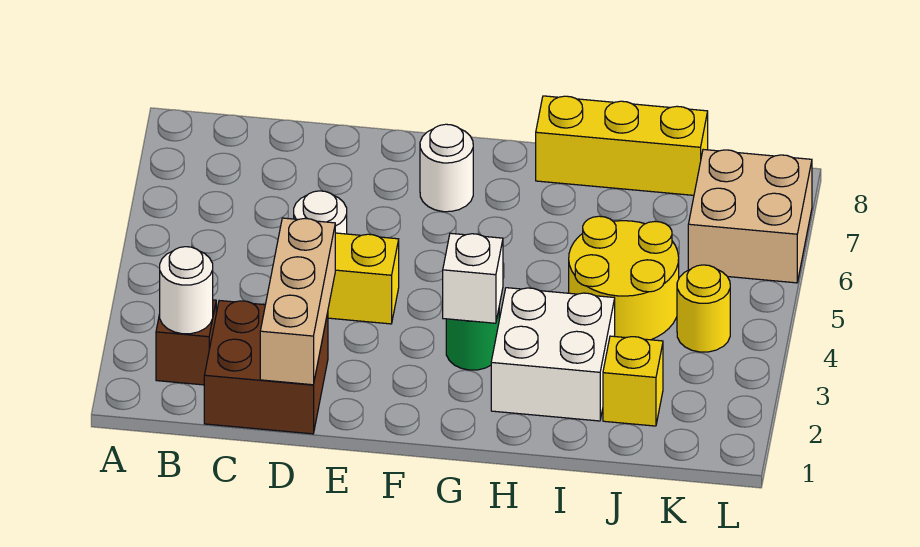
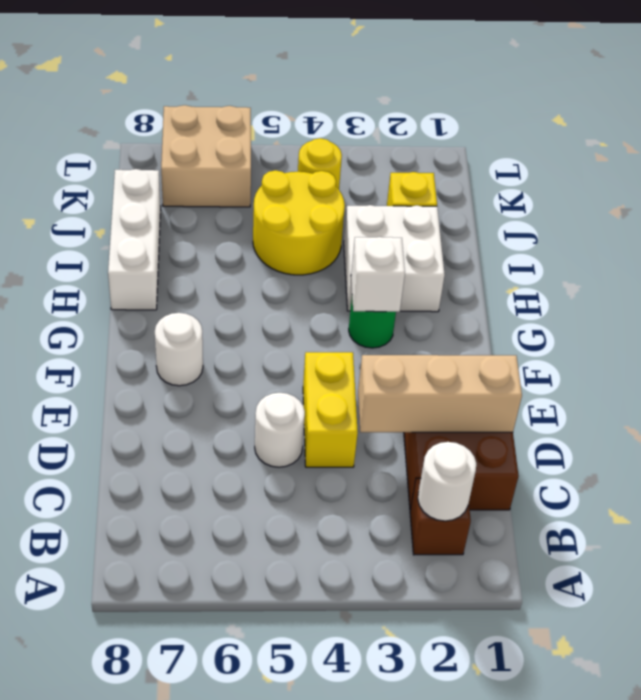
yellow 1x3 brick [536,96,708,195] -> white 1x3 brick [108,169,161,310]

